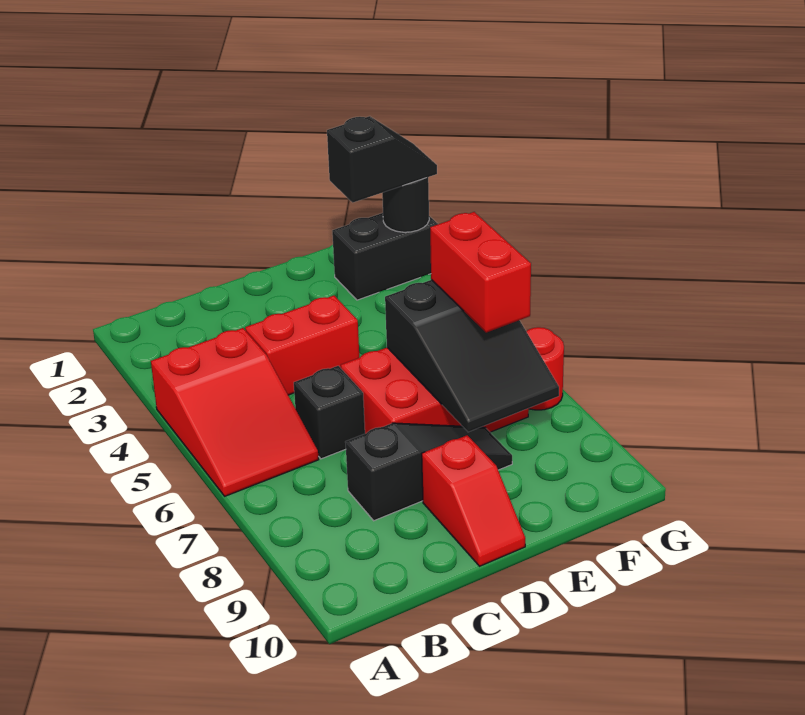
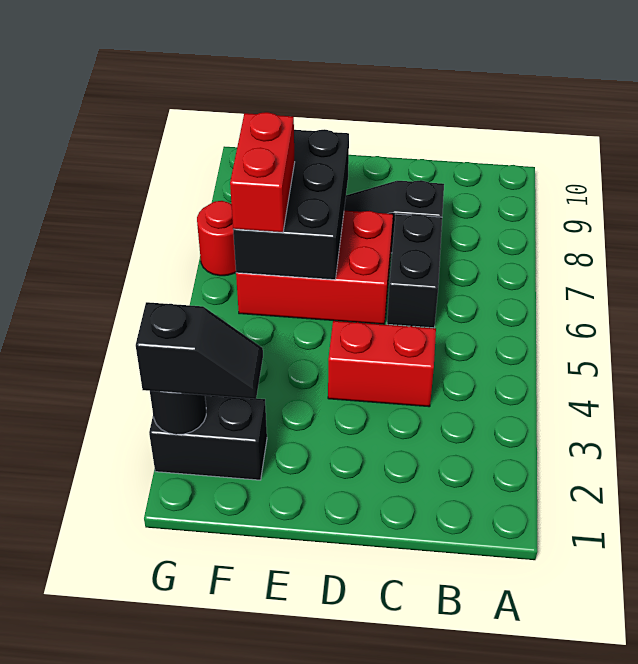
red 2x3 slope [151,328,319,496] -> none
black 1x1 brick [294,366,365,459] -> black 1x2 brick [387,214,442,328]
red 1x2 slope [422,435,525,566] -> none
black 2x3 slope [385,280,559,432] -> black 2x3 brick [233,129,349,280]
black 1x2 slope [327,116,437,203] -> black 1x2 slope turned to [136,302,263,399]

